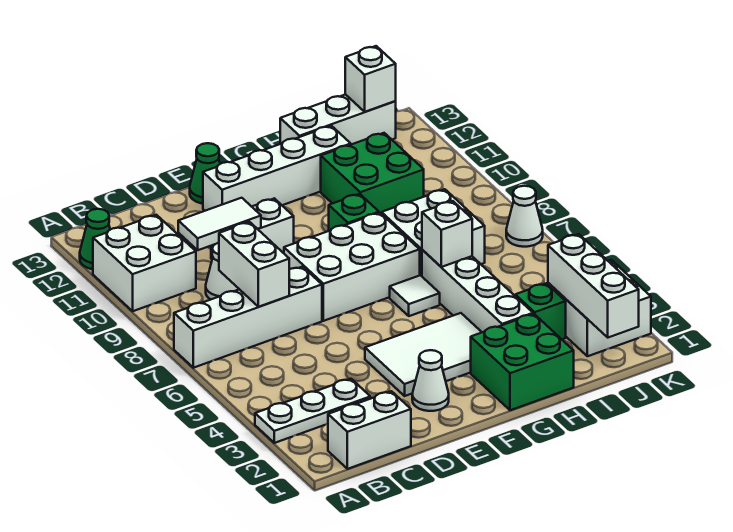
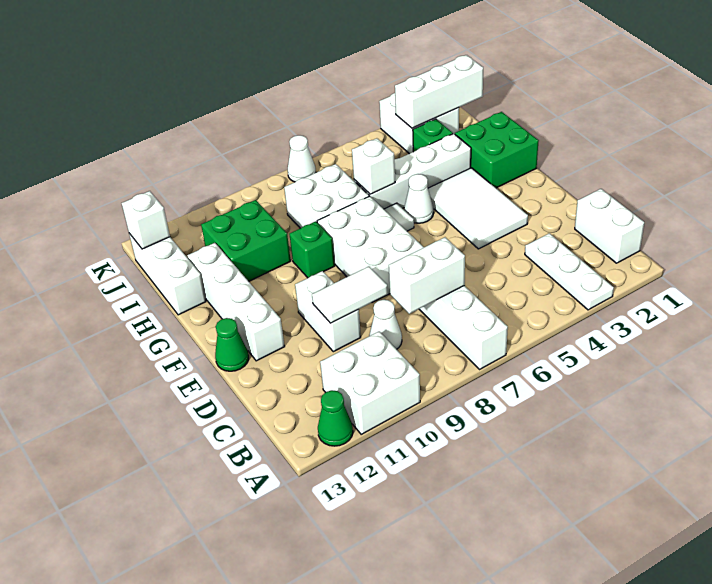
white 1x2 tile [178,198,261,250] -> white 1x2 tile turned to [312,266,388,323]
white 1x1 cone [412,350,449,411] -> white 1x1 cone moved to [404,174,434,223]

